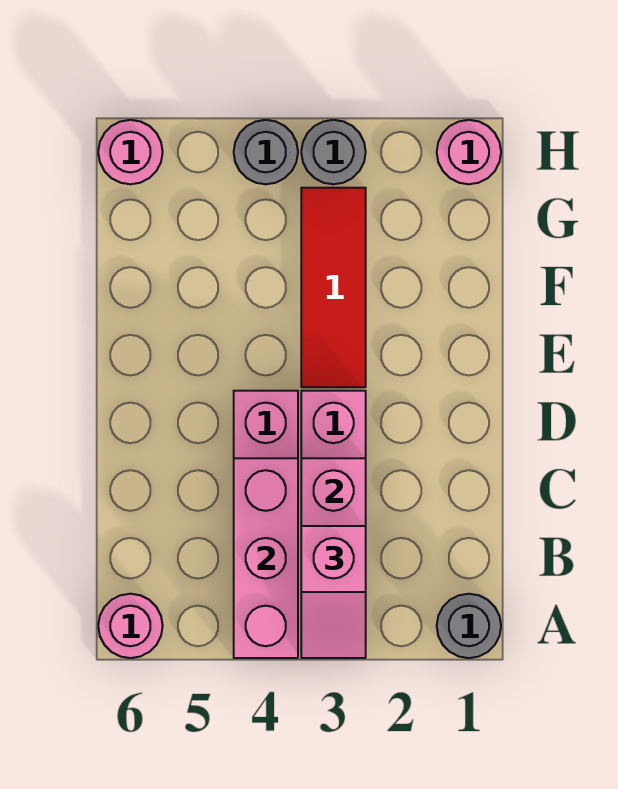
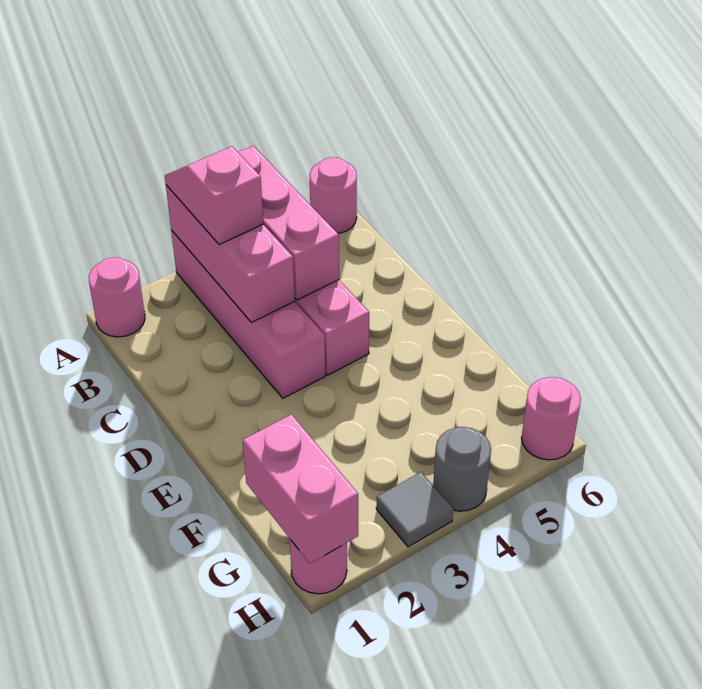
grey 1x1 round brick [437,594,501,658] -> pink 1x1 round brick [89,257,145,337]
red 1x3 tile [301,188,366,387] -> none
none -> pink 1x2 brick [243,414,358,563]
grey 1x1 round brick [301,120,366,184] -> grey 1x1 tile [376,472,453,547]

